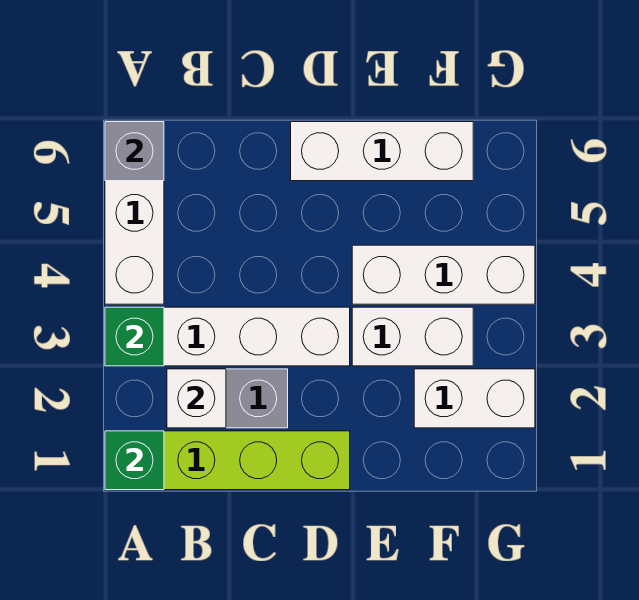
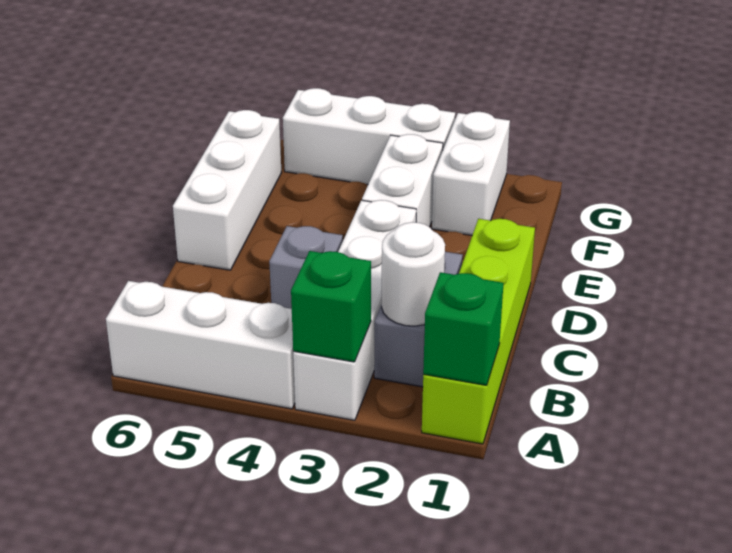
grey 1x1 brick [105,122,164,181] -> grey 1x1 brick moved to [269,226,343,309]
white 1x1 brick [167,369,226,428] -> white 1x1 round brick [382,222,445,326]
white 1x3 brick [352,245,535,304] -> white 1x3 brick turned to [283,88,455,185]

